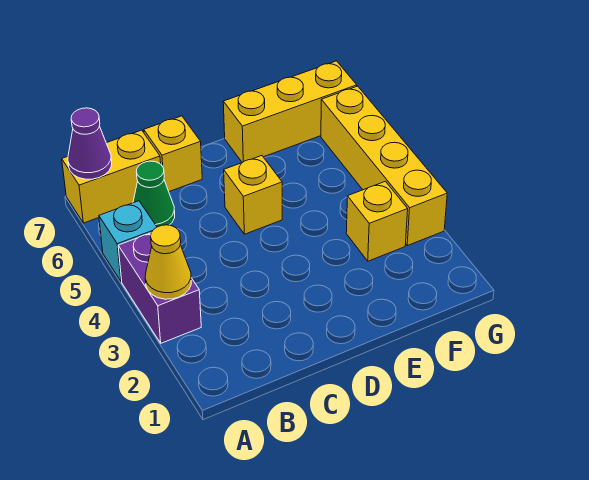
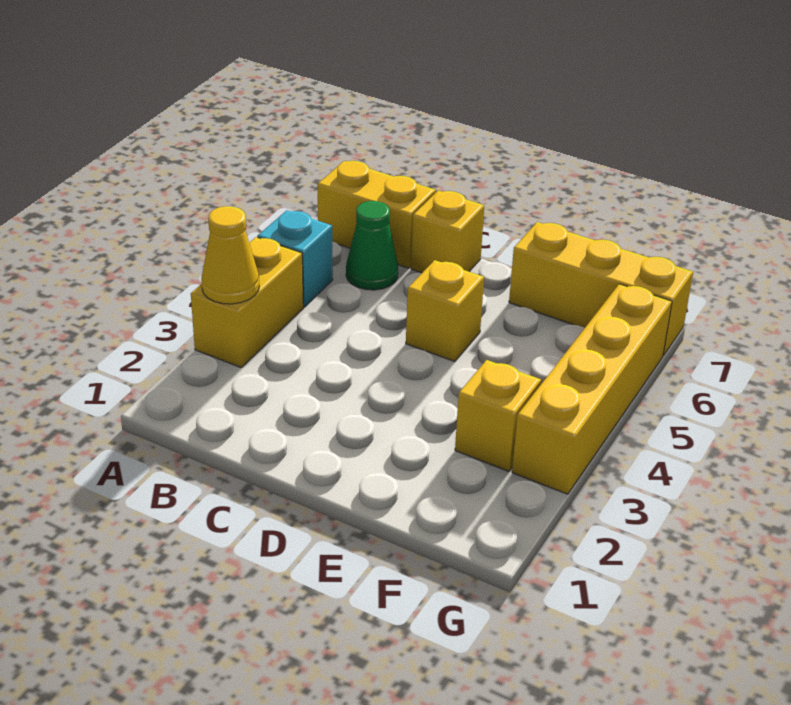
purple 1x2 brick [118,233,201,343] -> yellow 1x2 brick [191,237,303,367]
purple 1x1 cone [68,108,112,179] -> none

